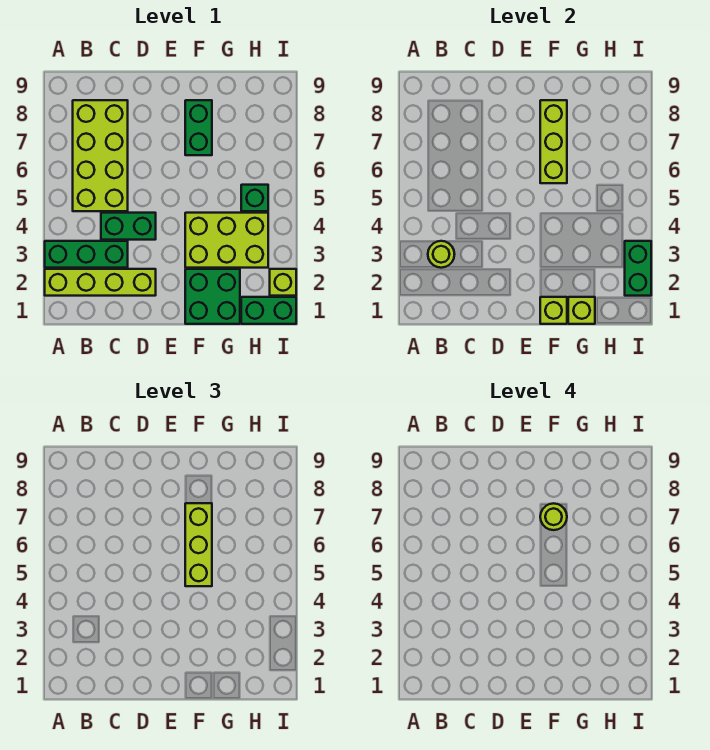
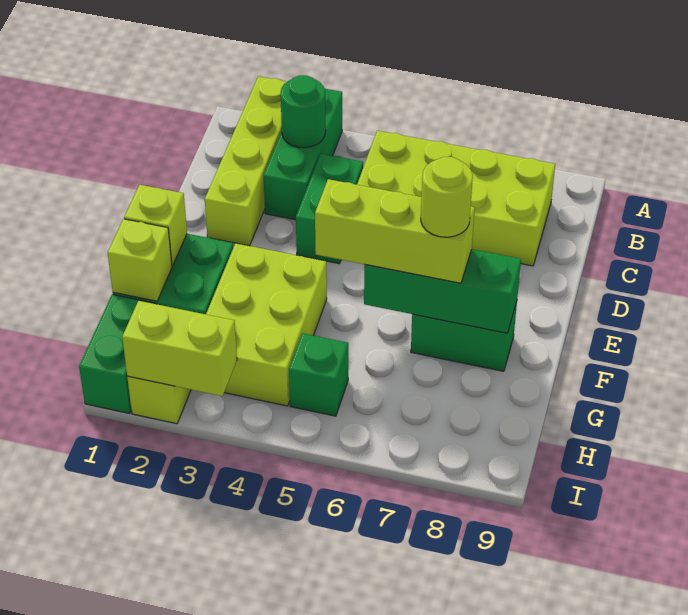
lime 1x1 round brick [428,241,455,268] -> green 1x1 round brick [281,75,326,148]
lime 1x3 brick [540,100,567,183] -> green 1x3 brick [364,249,521,333]
green 1x2 brick [625,241,651,296] -> lime 1x2 brick [122,301,237,396]

